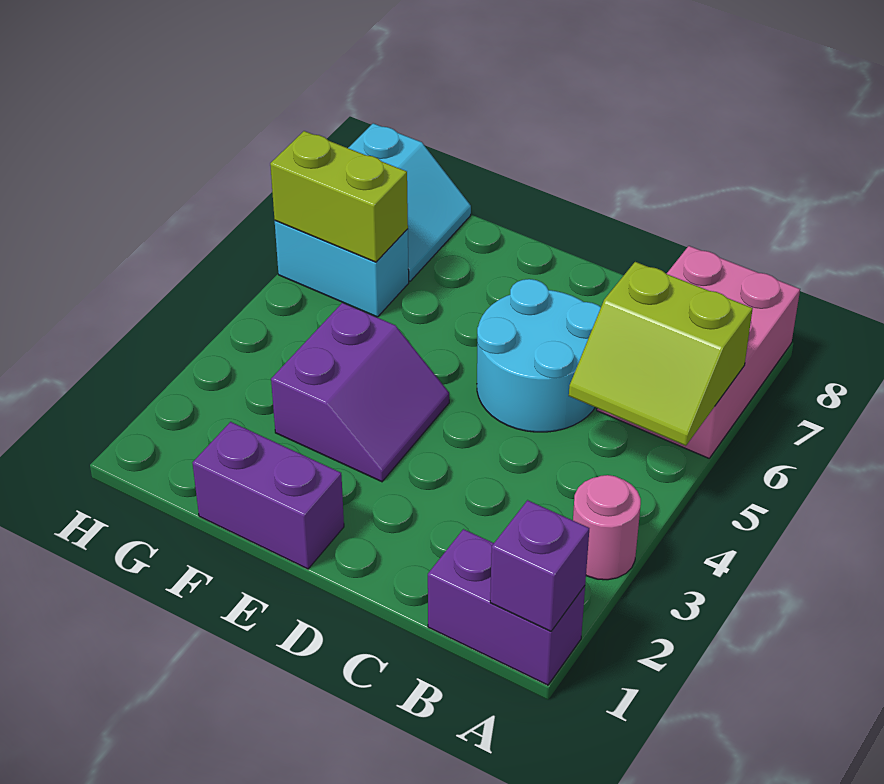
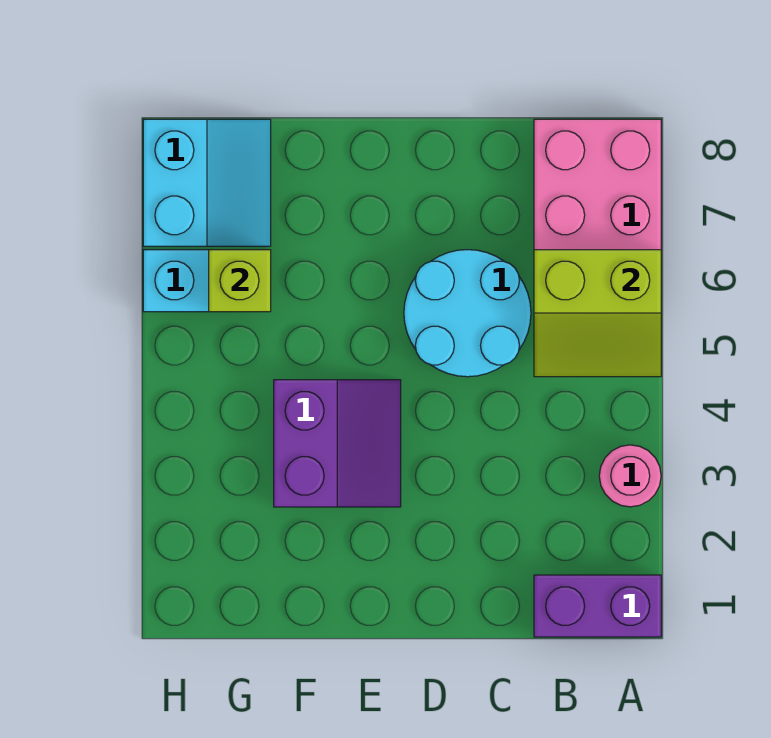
purple 1x1 brick [490,500,589,631] -> none
purple 1x2 brick [193,422,344,569] -> none
lime 1x2 brick [270,131,408,262] -> lime 1x1 brick [209,250,271,312]

